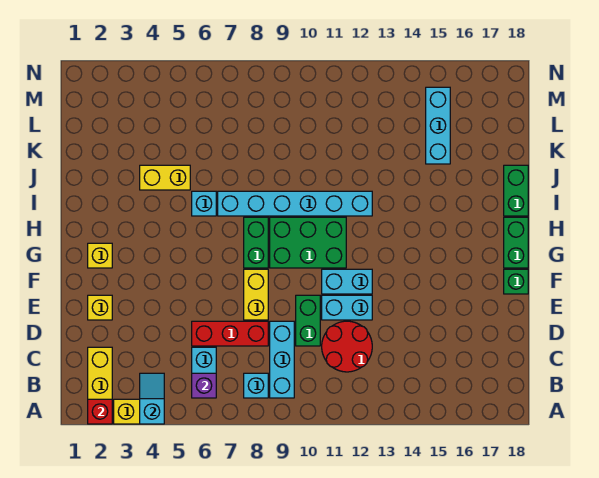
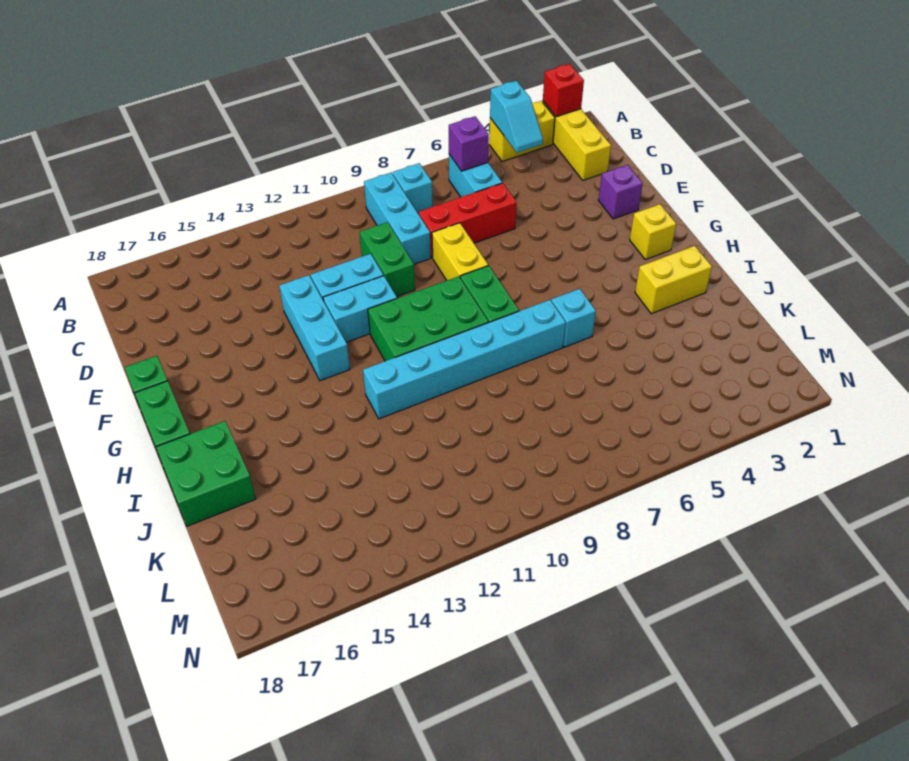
red 2x2 round brick [322,321,372,372] -> none
yellow 1x1 brick [88,295,112,320] -> purple 1x1 brick [598,165,643,219]
green 1x2 brick [504,165,528,216] -> green 2x2 brick [156,421,256,526]
yellow 1x2 brick [140,165,190,190] -> yellow 1x2 brick moved to [635,246,712,314]
cyan 1x3 brick [426,87,450,164] -> cyan 1x3 brick moved to [279,275,350,381]

